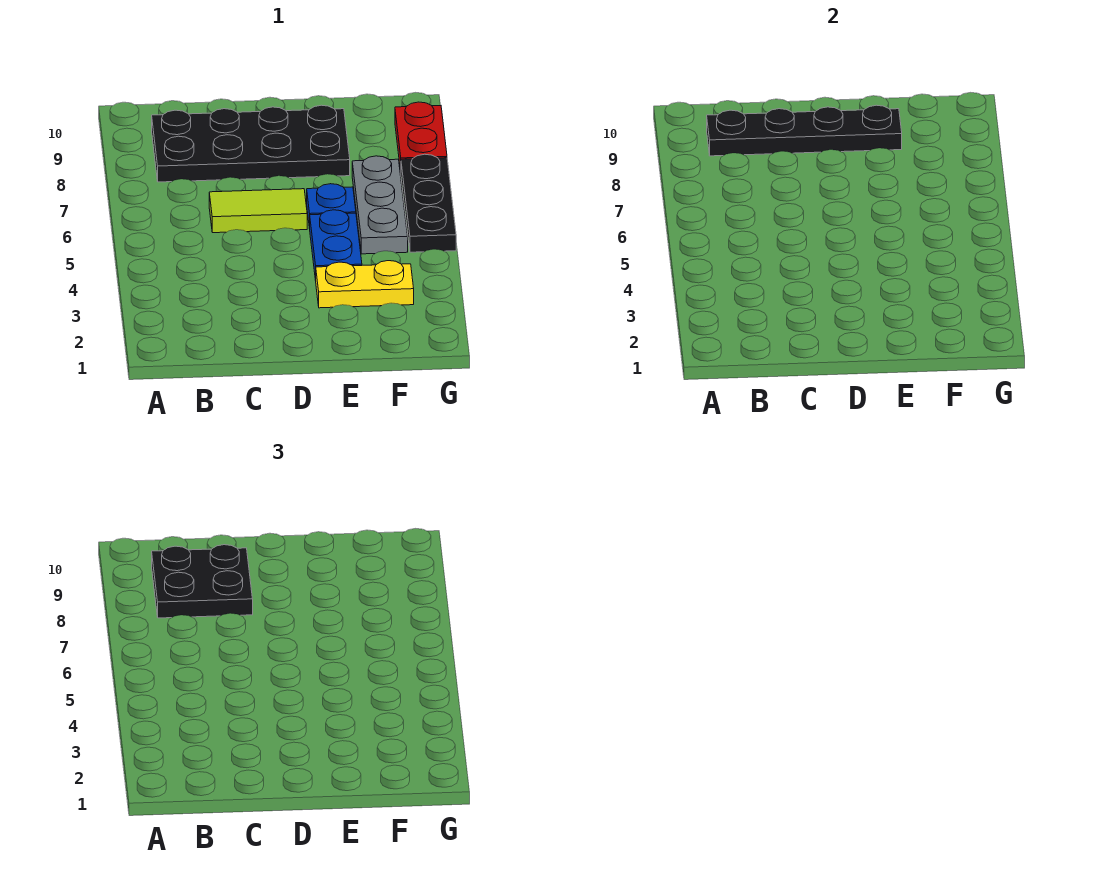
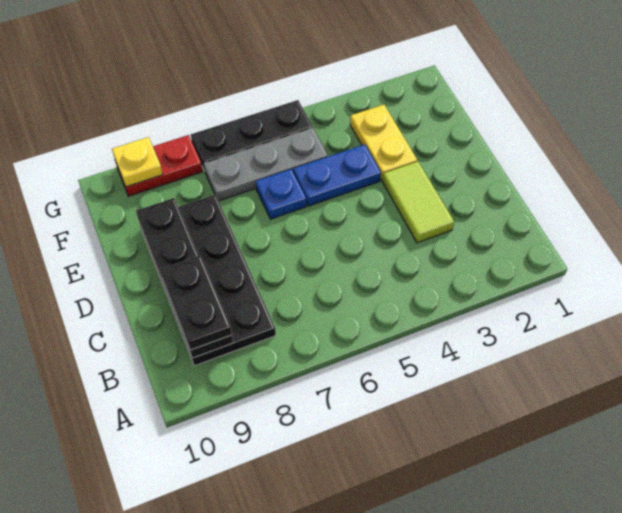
black 2x2 plate [152,545,253,618] -> black 1x2 plate [160,255,232,350]
lime 1x2 tile [209,189,307,233] -> lime 1x2 tile moved to [383,161,454,243]
none -> yellow 1x1 plate [112,137,163,187]

